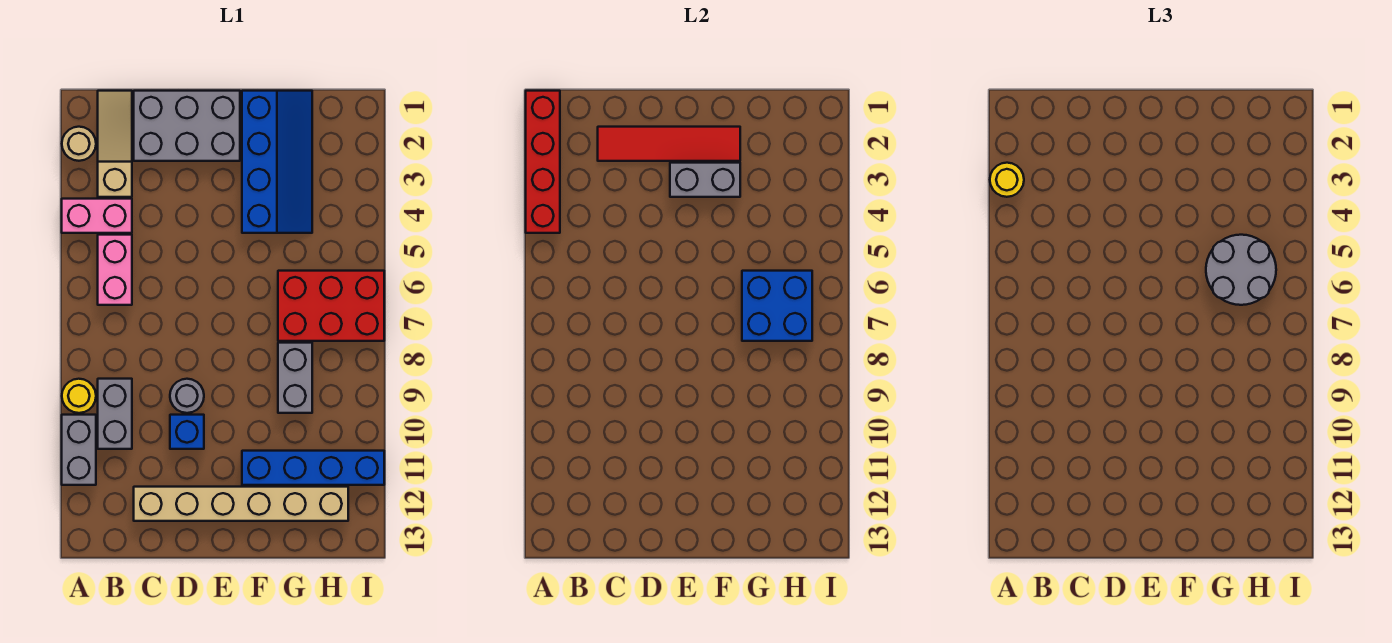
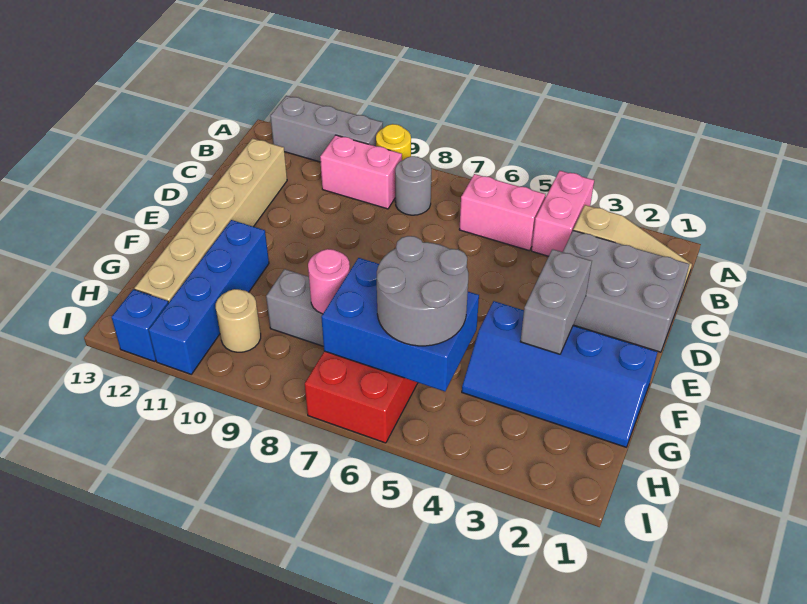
red 1x4 brick [526,91,560,233] -> none
tan 1x1 round brick [62,127,96,161] -> tan 1x1 round brick moved to [216,289,261,352]
yellow 1x1 round brick [990,163,1024,197] -> none
grey 1x2 brick [62,415,96,485] -> grey 1x3 brick [270,96,383,162]
grey 1x2 brick [98,379,132,449] -> pink 1x2 brick [320,135,402,209]
grey 2x3 brick [134,91,240,161] -> grey 2x3 brick turned to [563,231,689,352]
red 1x4 tile [598,127,740,161] -> none
grey 1x1 round brick [170,379,204,413] -> grey 1x1 round brick moved to [395,156,431,215]
blue 1x1 brick [170,415,204,449] -> blue 1x1 brick moved to [112,289,168,362]
blue 2x2 brick [742,271,812,341] -> blue 2x3 brick [321,258,479,391]
none -> pink 1x1 round brick [308,249,350,314]

